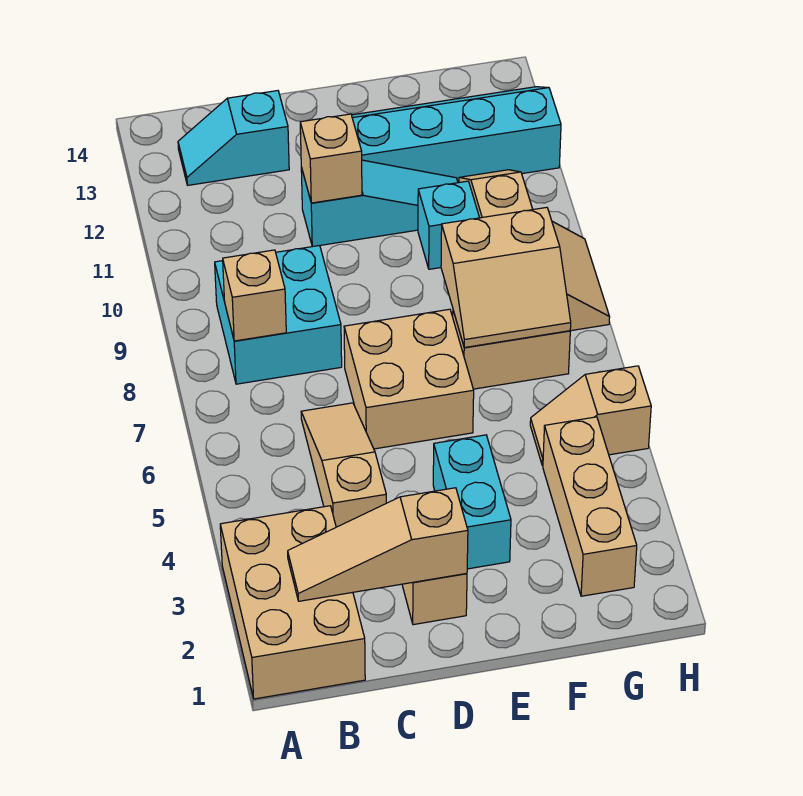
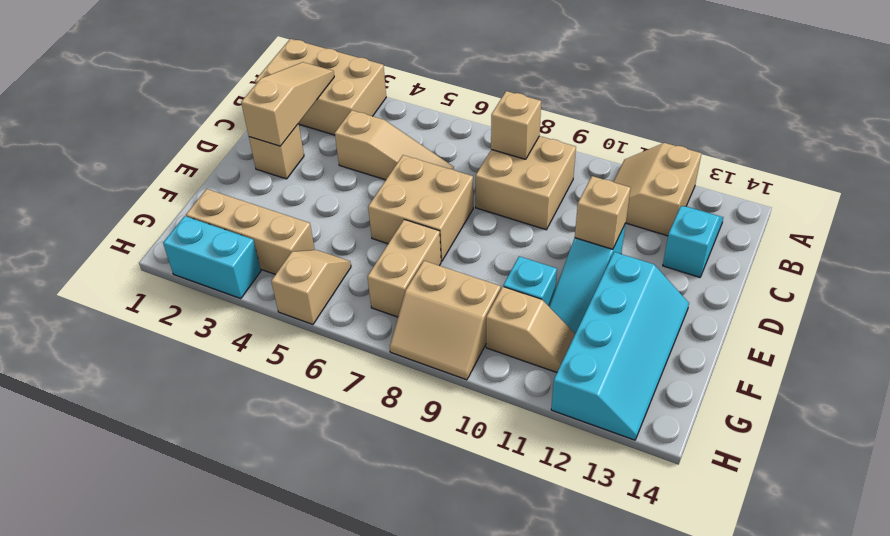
cyan 2x2 brick [215,246,342,384] -> tan 2x2 brick [476,136,576,230]
cyan 1x2 brick [433,435,511,569] -> cyan 1x2 brick moved to [163,216,261,299]
tan 2x2 slope [441,207,571,348] -> tan 2x2 slope moved to [613,143,702,236]

